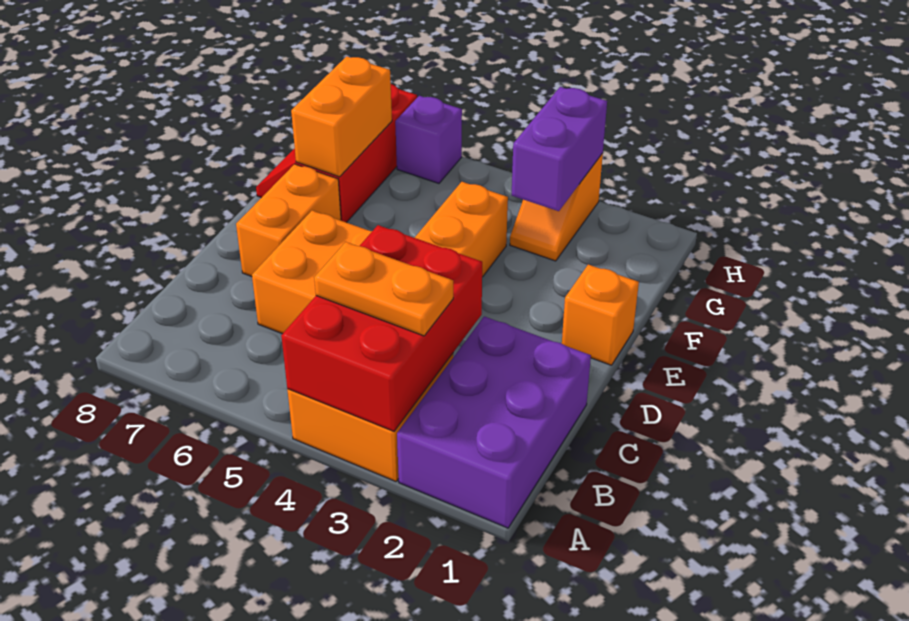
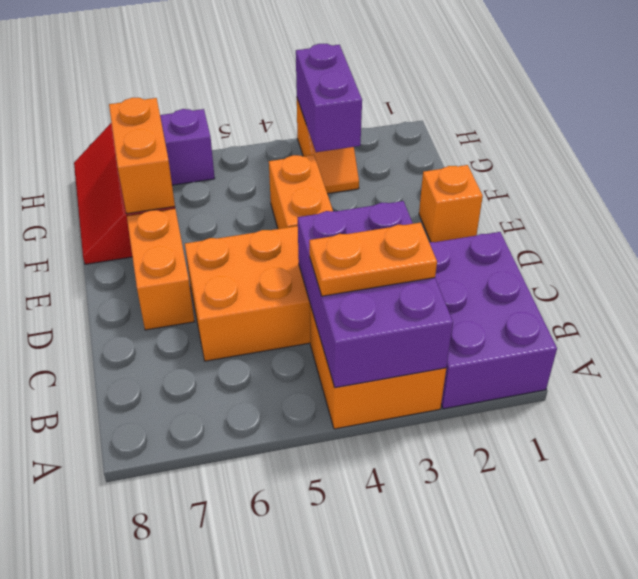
red 2x3 brick [281,225,482,431] -> purple 2x3 brick [298,201,453,388]

